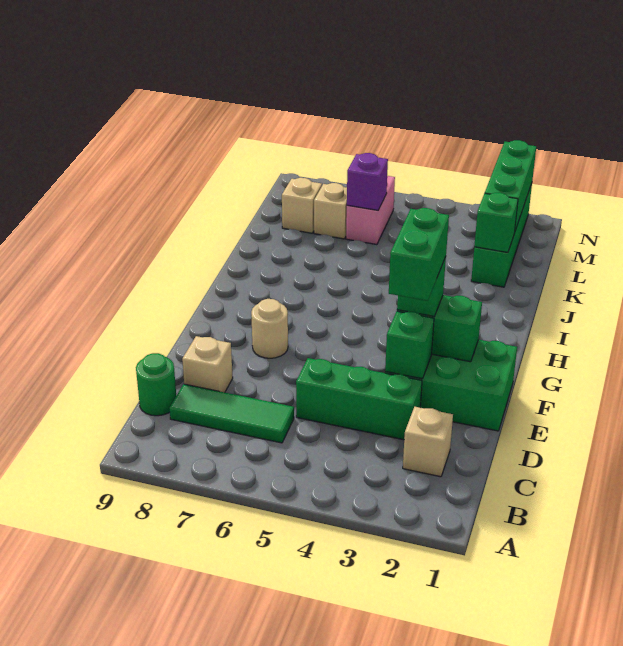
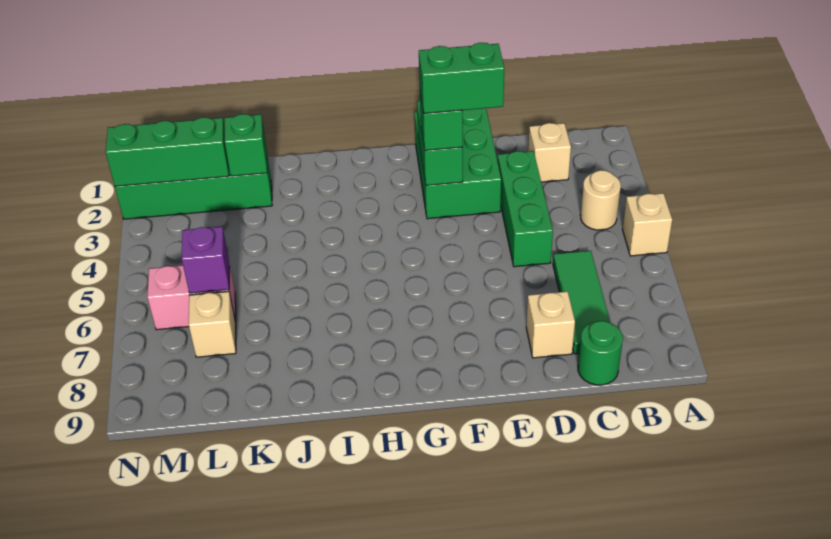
green 1x1 brick [385,311,434,379] -> none
tan 1x1 round brick [251,299,288,358] -> tan 1x1 round brick moved to [580,170,621,230]
tan 1x1 brick [282,178,322,233] -> tan 1x1 brick moved to [622,193,672,256]

